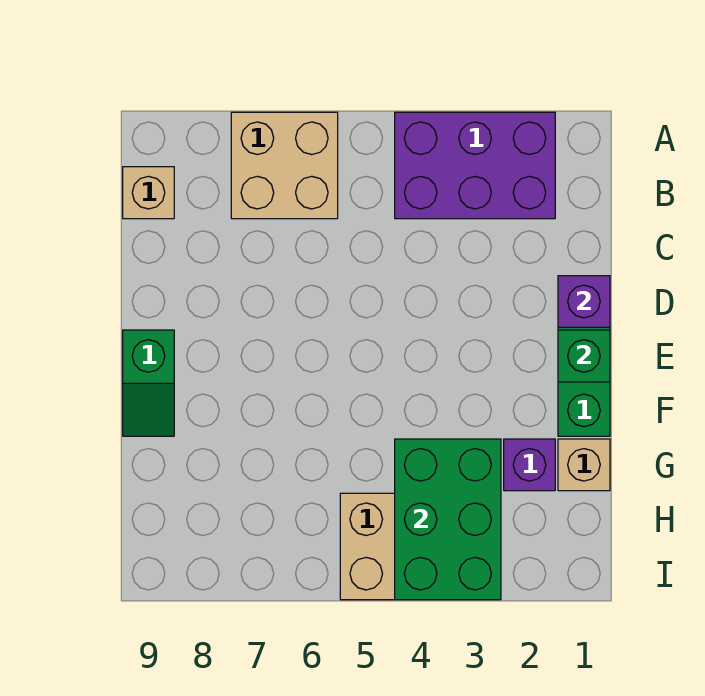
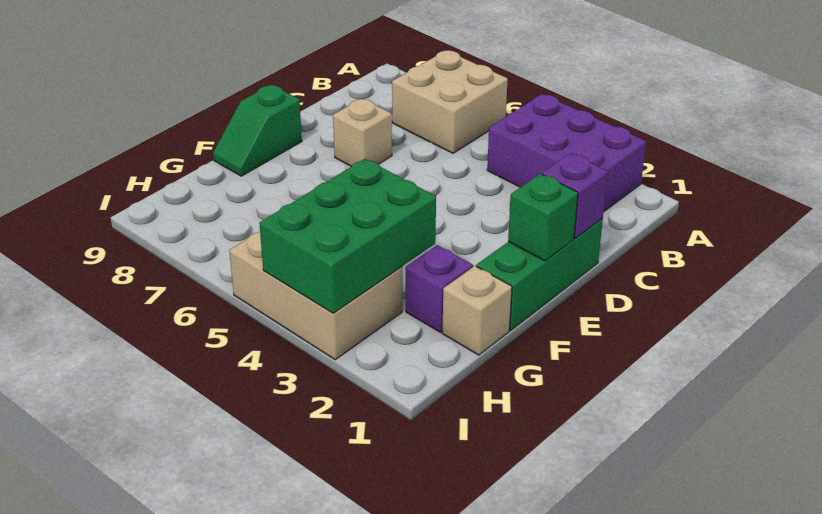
tan 1x1 brick [123,167,174,219] -> tan 1x1 brick moved to [333,99,392,166]

